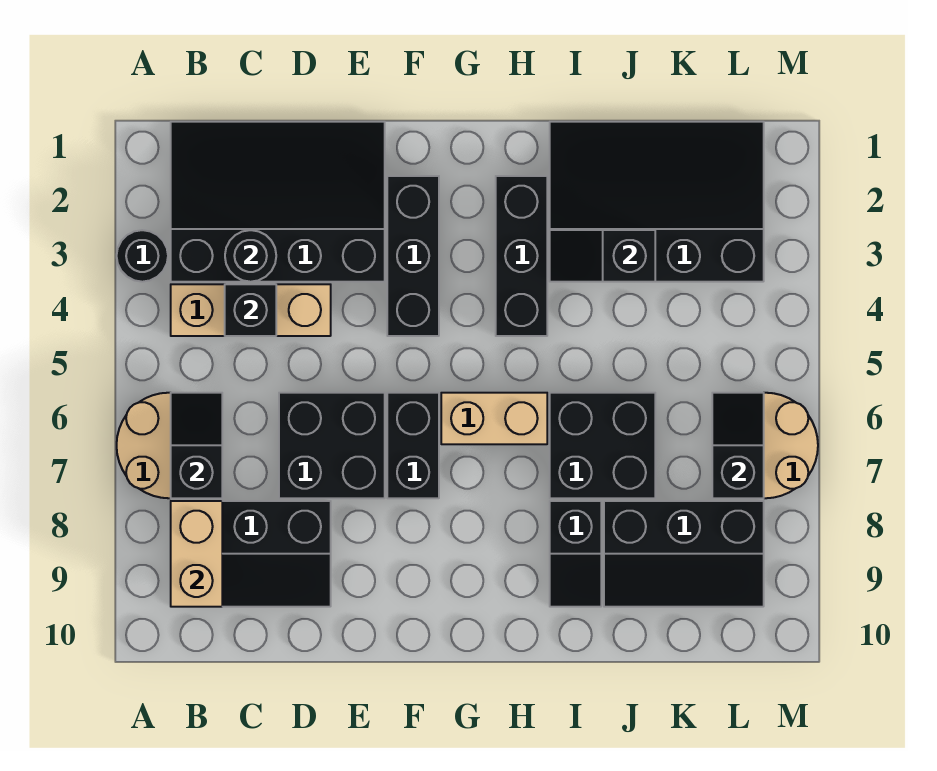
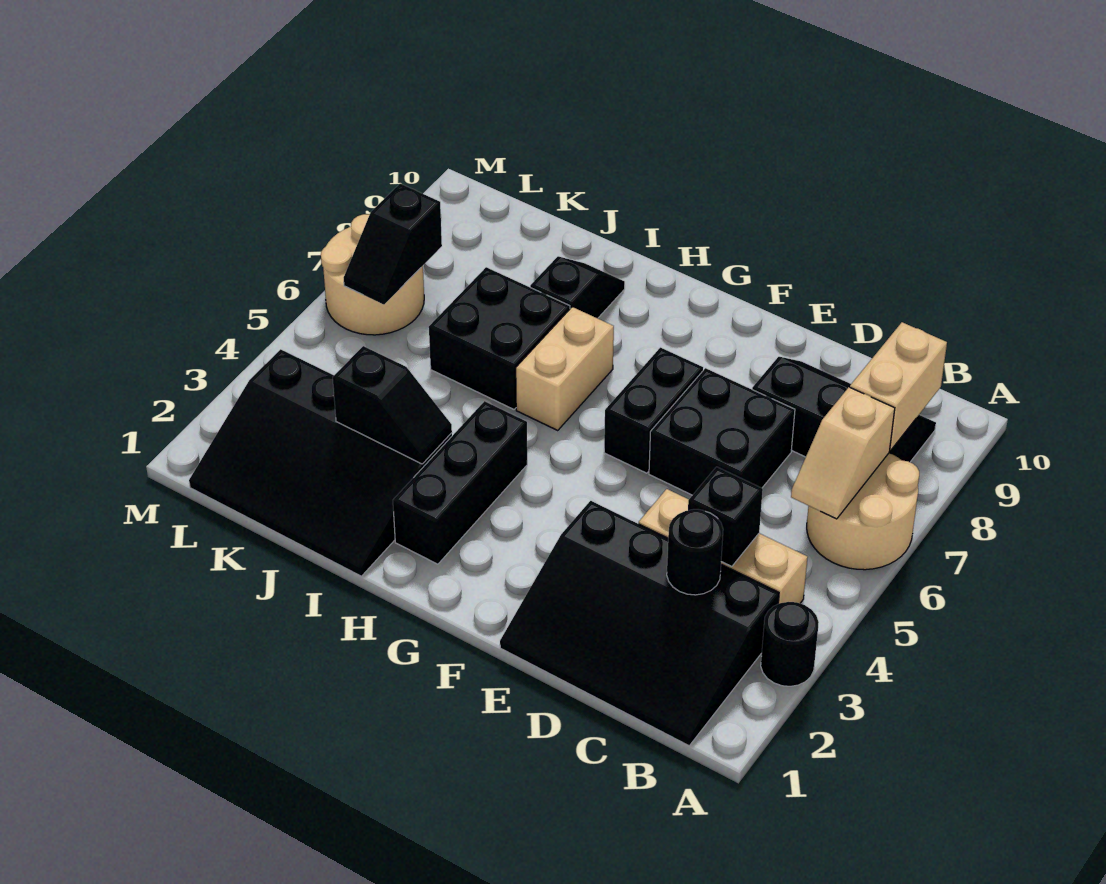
black 1x2 slope [171,393,222,498] -> tan 1x2 slope [791,387,895,519]
black 1x3 brick [387,176,439,336] -> none
tan 1x2 brick [441,393,547,444] -> tan 1x2 brick turned to [516,307,614,430]
black 2x3 slope [604,501,764,607] -> none

